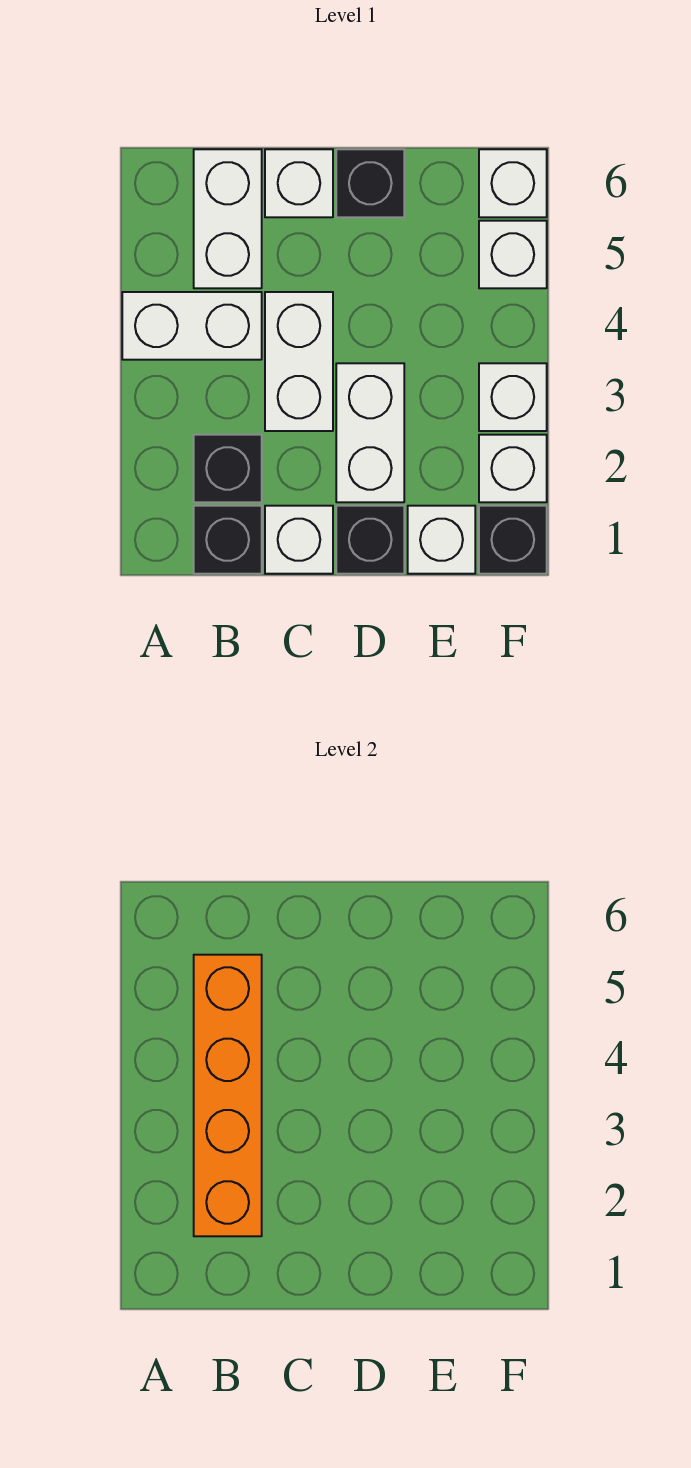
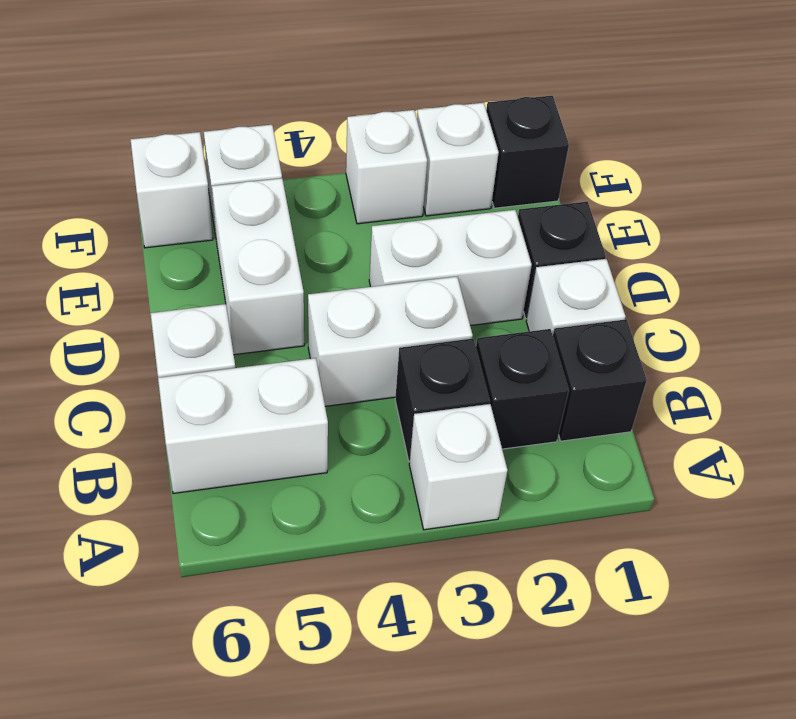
white 1x2 brick [122,292,262,360] -> white 1x2 brick moved to [212,178,304,355]
orange 1x4 brick [194,955,262,1236] -> none
black 1x1 brick [336,149,404,217] -> black 1x1 brick moved to [395,338,490,462]
white 1x1 brick [408,506,475,574] -> white 1x1 brick moved to [409,404,508,530]

